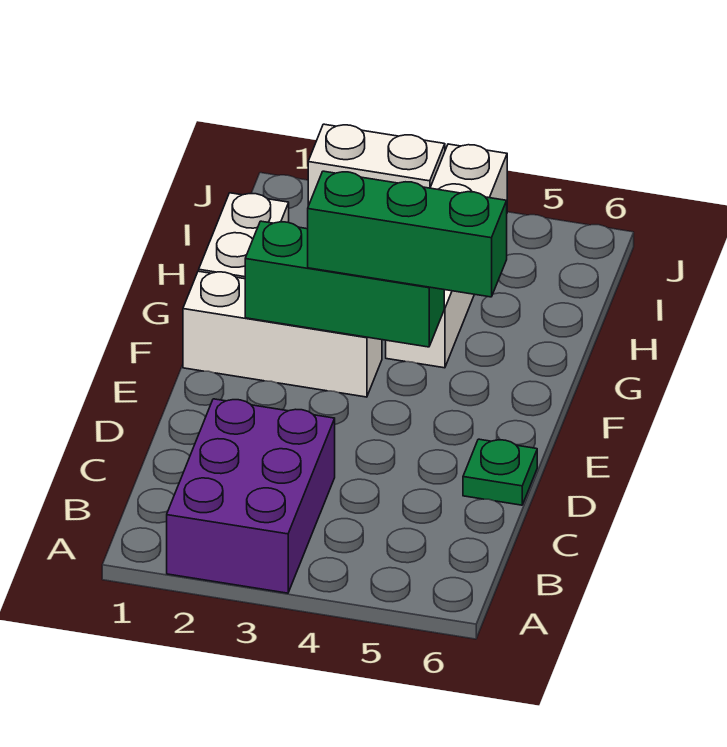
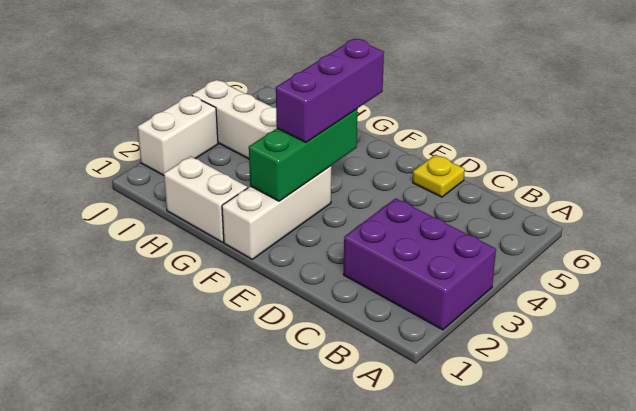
green 1x1 plate [463,439,537,505] -> yellow 1x1 plate [413,155,465,197]
green 1x3 brick [308,171,507,297] -> purple 1x3 brick [276,39,384,142]

